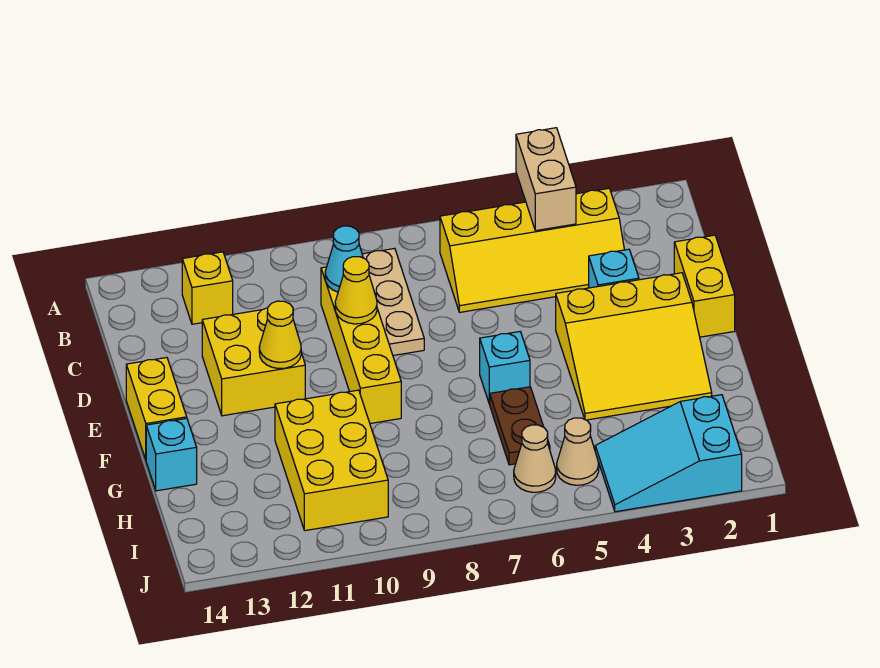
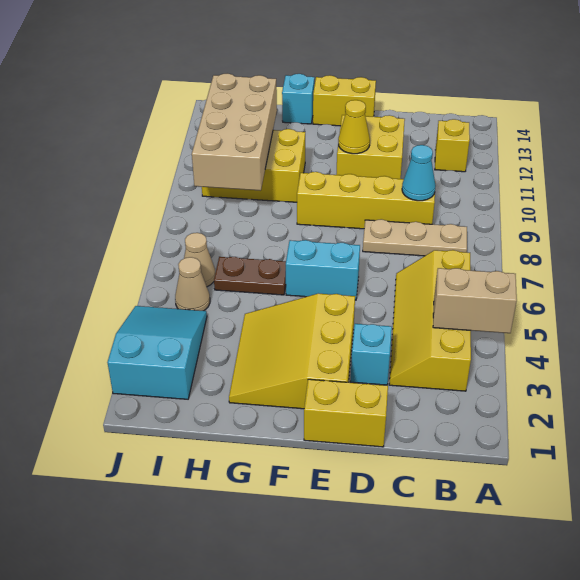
yellow 1x1 cone [335,257,377,324] -> none
cyan 1x1 brick [480,332,530,404] -> cyan 1x2 brick [286,240,360,300]
none -> tan 2x4 brick [192,73,277,191]

